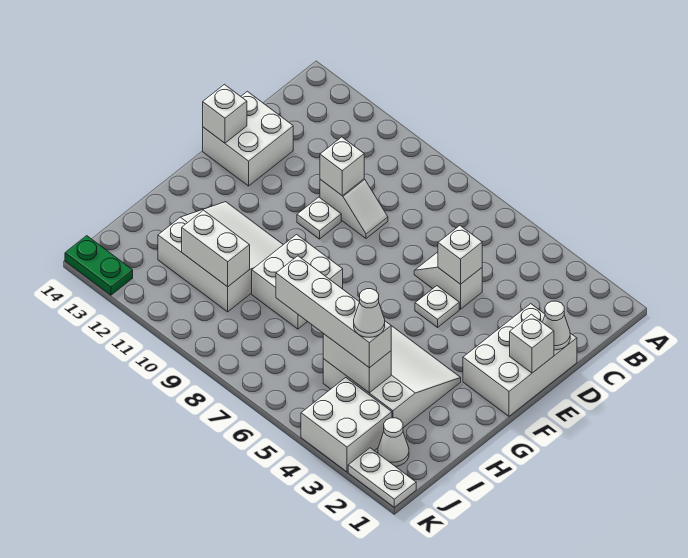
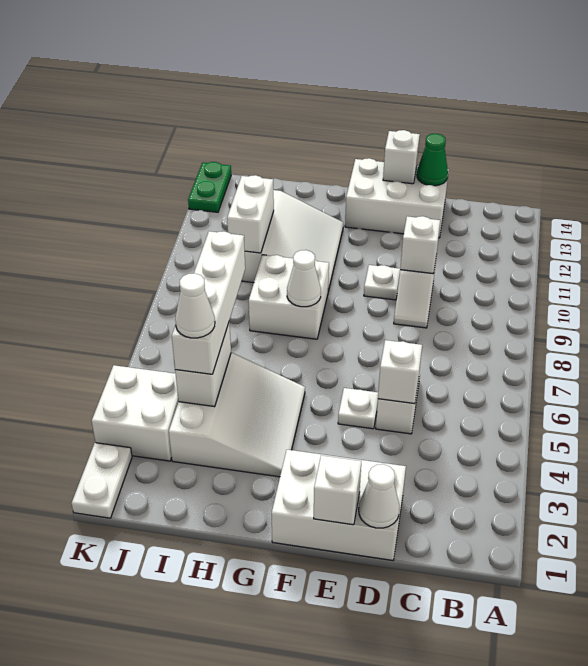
white 2x2 brick [203,91,293,186] -> white 2x3 brick [345,158,449,238]
none -> green 1x1 cone [417,134,448,186]
white 1x1 cone [378,418,409,467] -> white 1x1 cone moved to [287,250,321,307]

